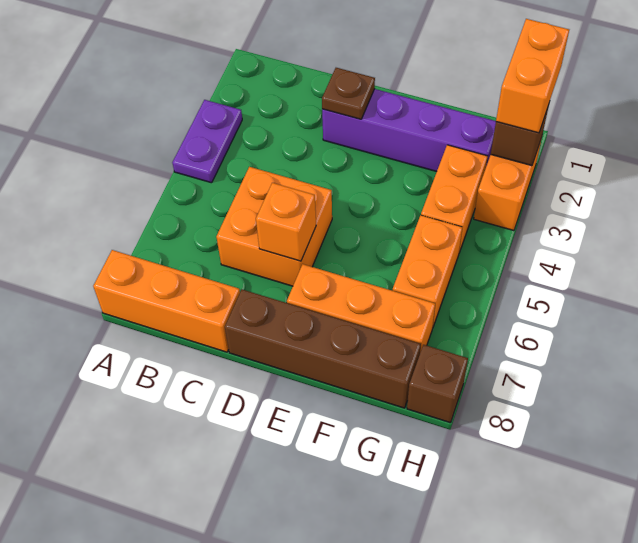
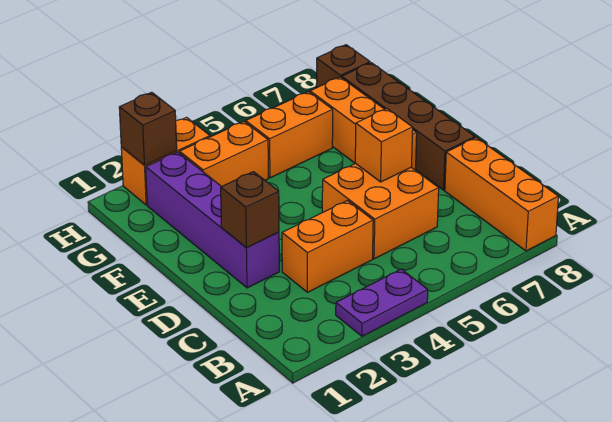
brown 1x1 plate [322,68,375,119] -> brown 1x1 brick [221,172,279,248]
orange 1x2 brick [496,19,569,133] -> orange 1x2 brick moved to [282,201,373,292]

